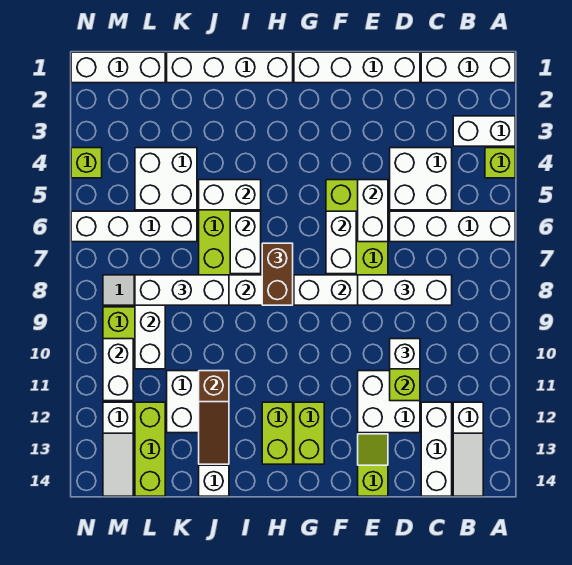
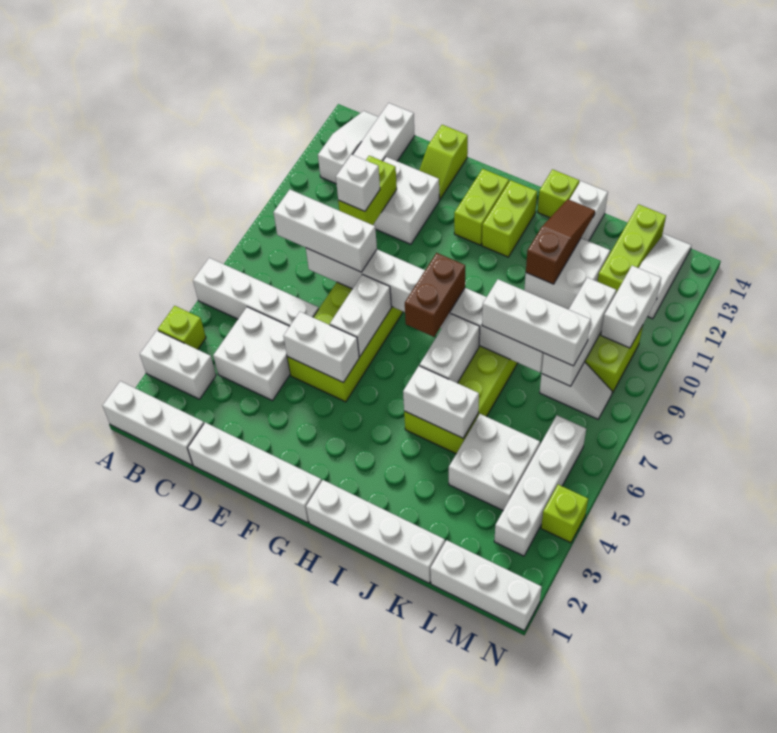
white 1x2 brick [358,180,388,242] -> white 1x2 brick turned to [283,312,359,383]
none -> lime 1x1 brick [538,169,579,218]
white 1x4 brick [71,211,197,242] -> white 1x4 brick turned to [494,415,586,556]

